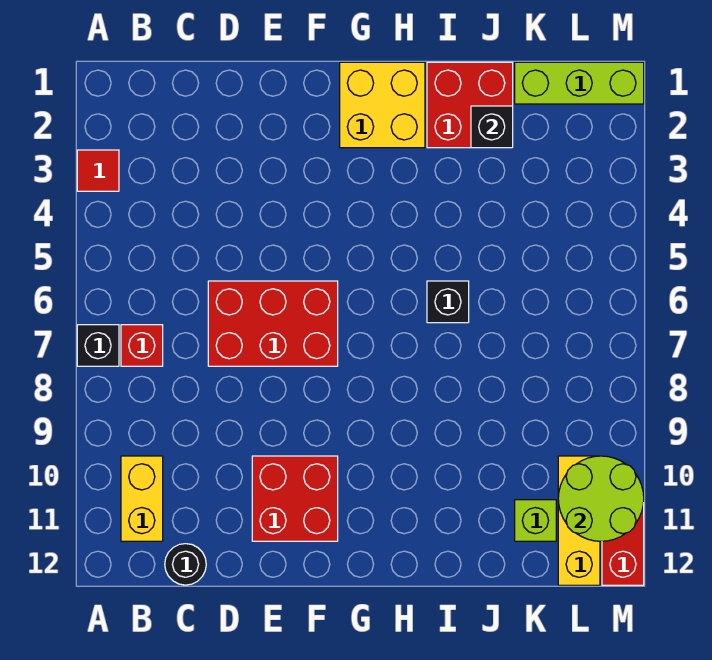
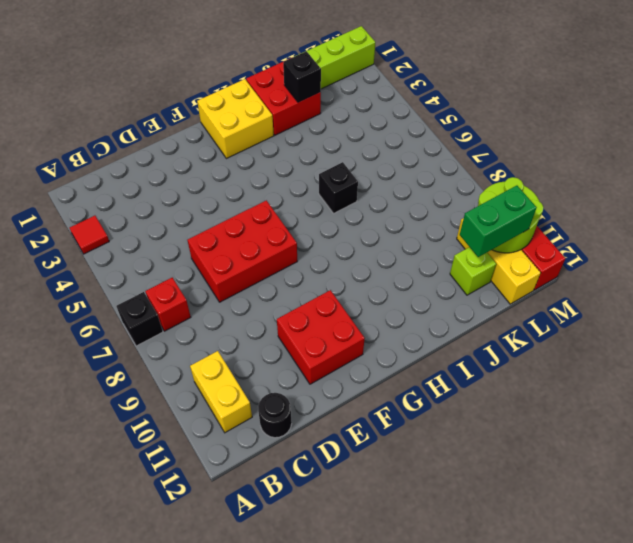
none -> green 1x2 brick [460,186,537,257]

